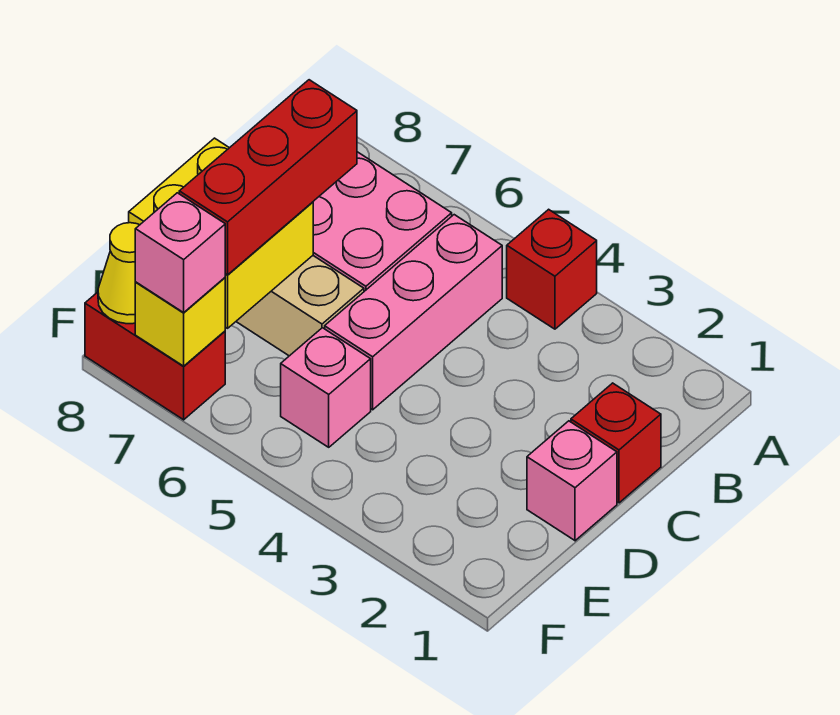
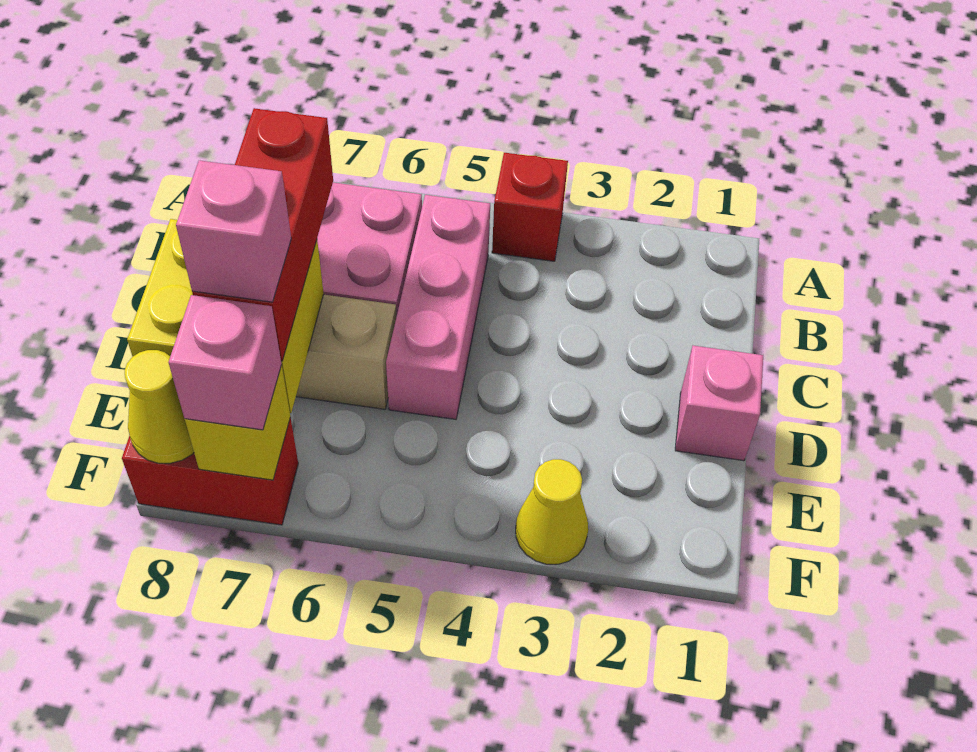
red 1x1 brick [571,383,661,503] -> none
pink 1x1 brick [281,328,371,447] -> pink 1x1 brick moved to [176,160,291,302]
none -> yellow 1x1 cone [516,459,588,564]

